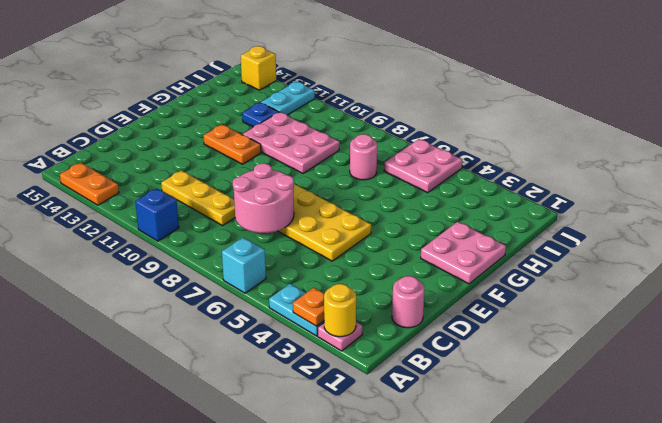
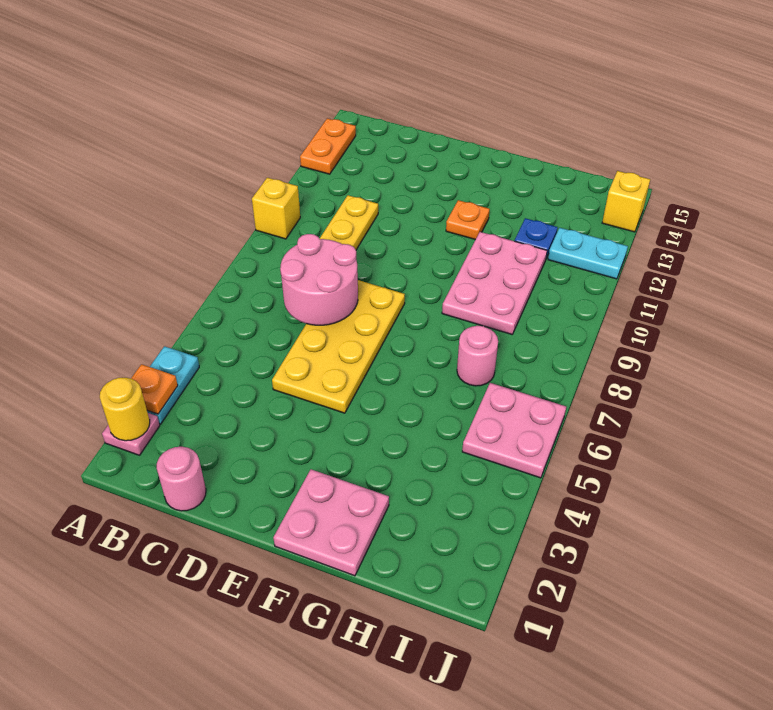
cyan 1x1 brick [222,237,266,293] -> none
blue 1x1 brick [135,188,179,241] -> yellow 1x1 brick [252,178,300,239]
orange 1x2 plate [203,125,261,164] -> orange 1x1 plate [446,200,490,240]

